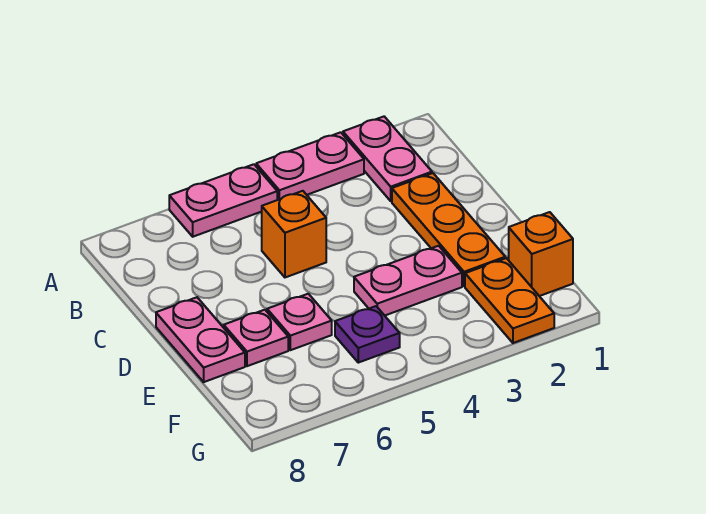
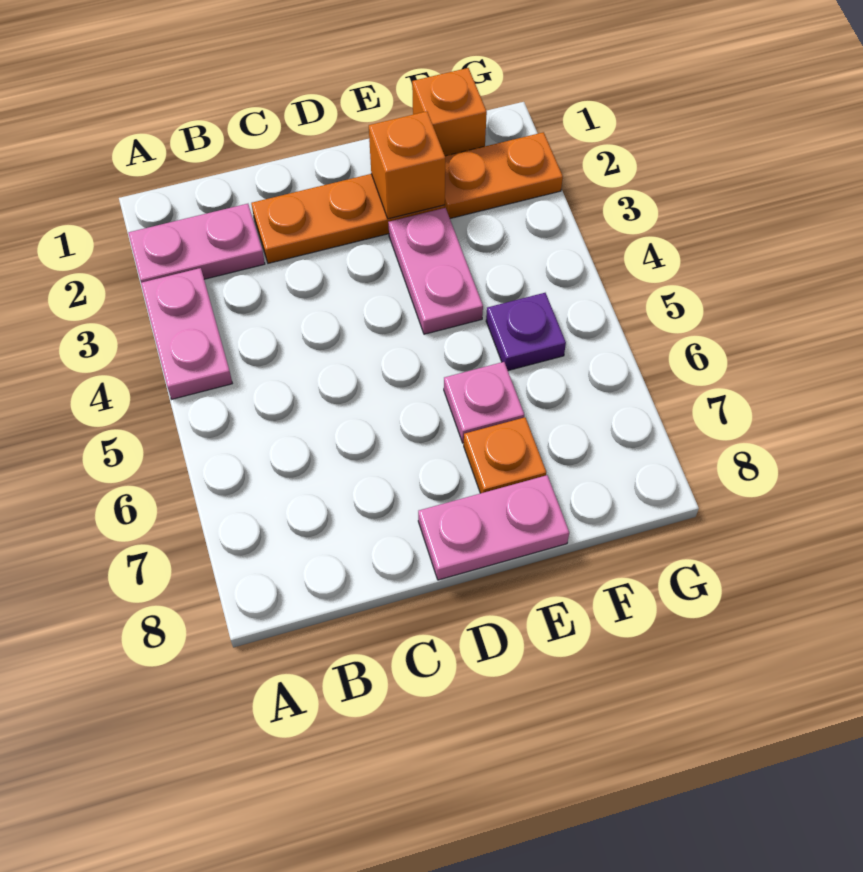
pink 1x2 plate [169,164,277,237] -> none
orange 1x1 brick [262,191,326,277] -> orange 1x1 brick moved to [369,111,445,219]
pink 1x1 plate [224,310,288,366] -> orange 1x1 plate [464,417,546,493]

